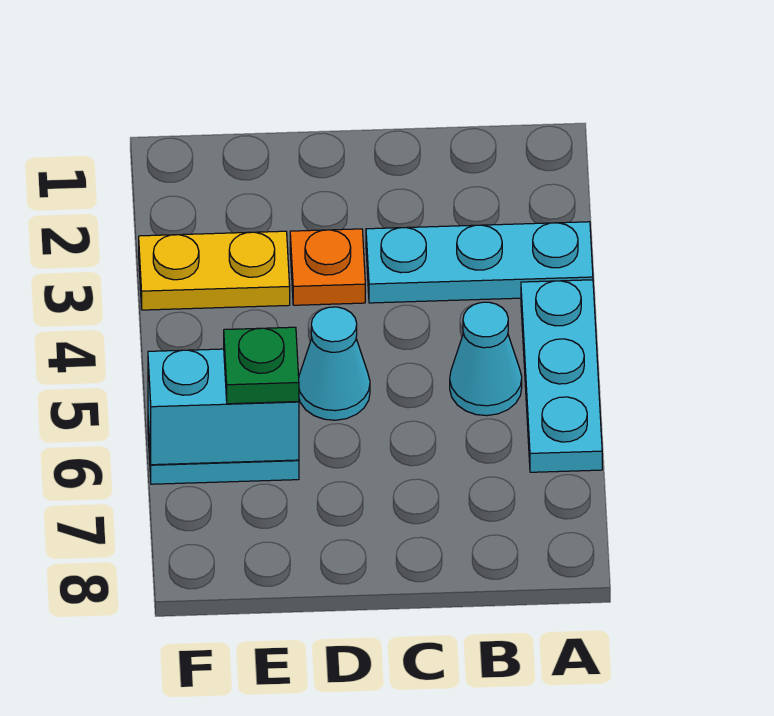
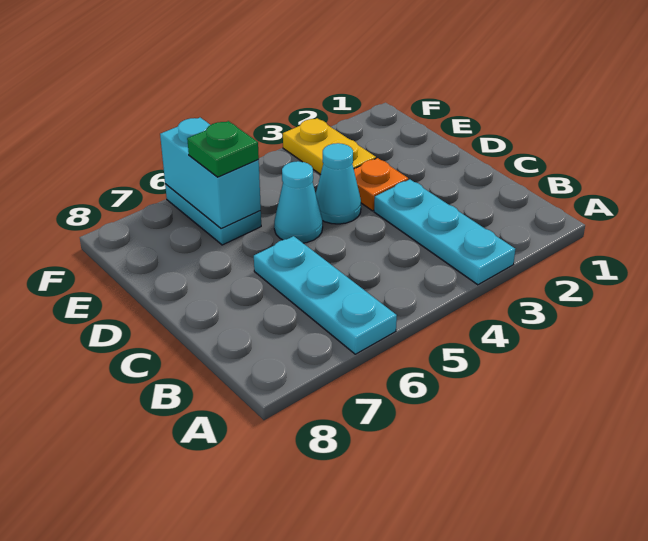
cyan 1x3 plate [521,280,602,472] -> cyan 1x3 plate turned to [254,236,397,354]
cyan 1x1 cone [450,302,522,416] -> cyan 1x1 cone moved to [316,143,361,224]

